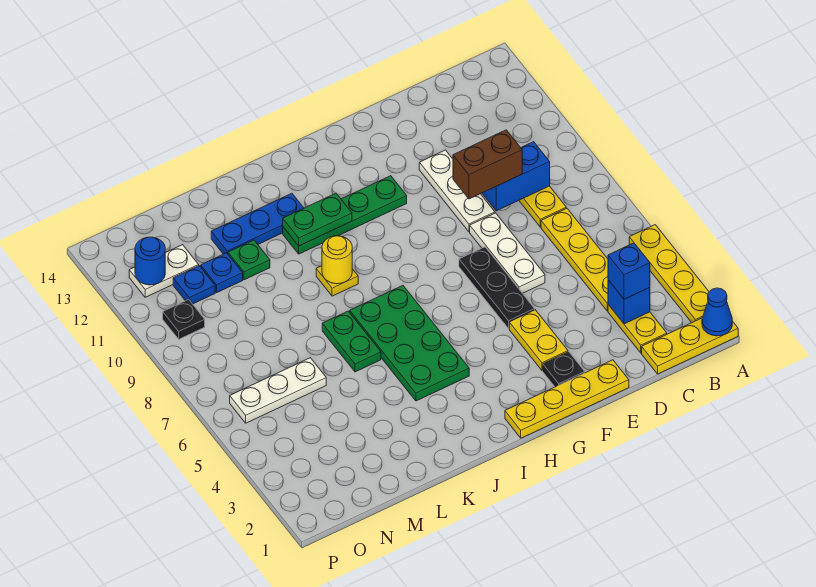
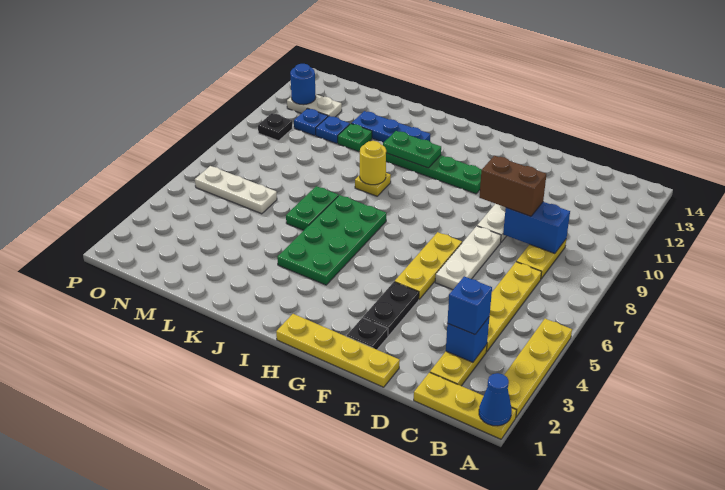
yellow 1x2 plate [509,310,568,371] -> black 1x2 plate [363,282,419,336]
black 1x3 plate [459,247,535,328] -> yellow 1x3 plate [395,232,462,299]

